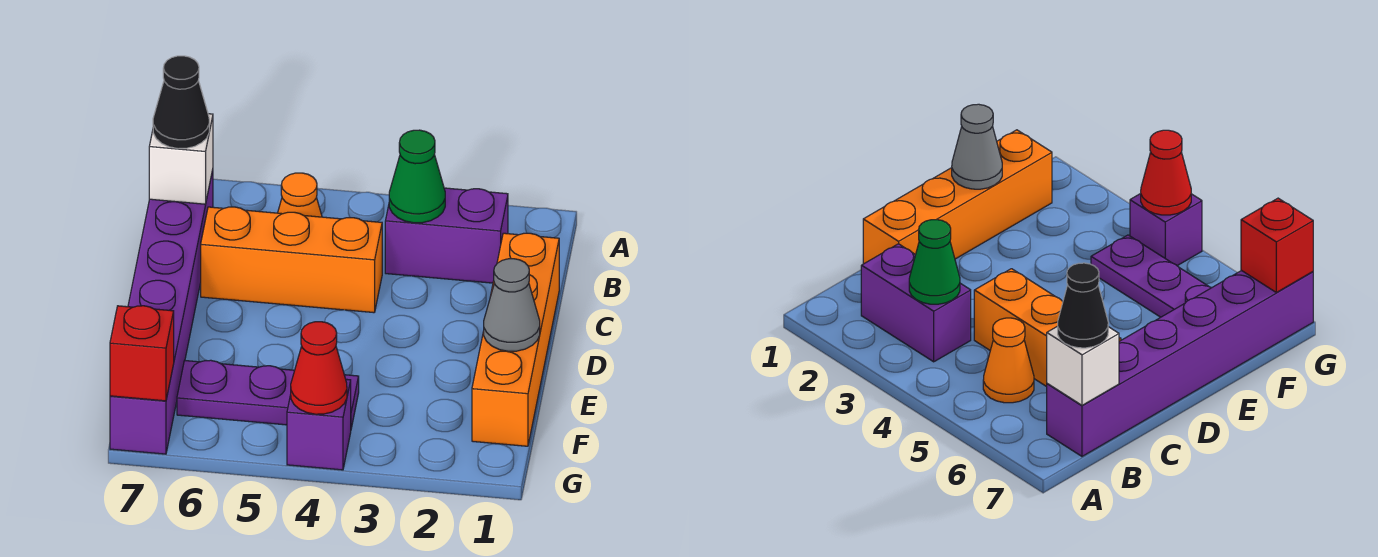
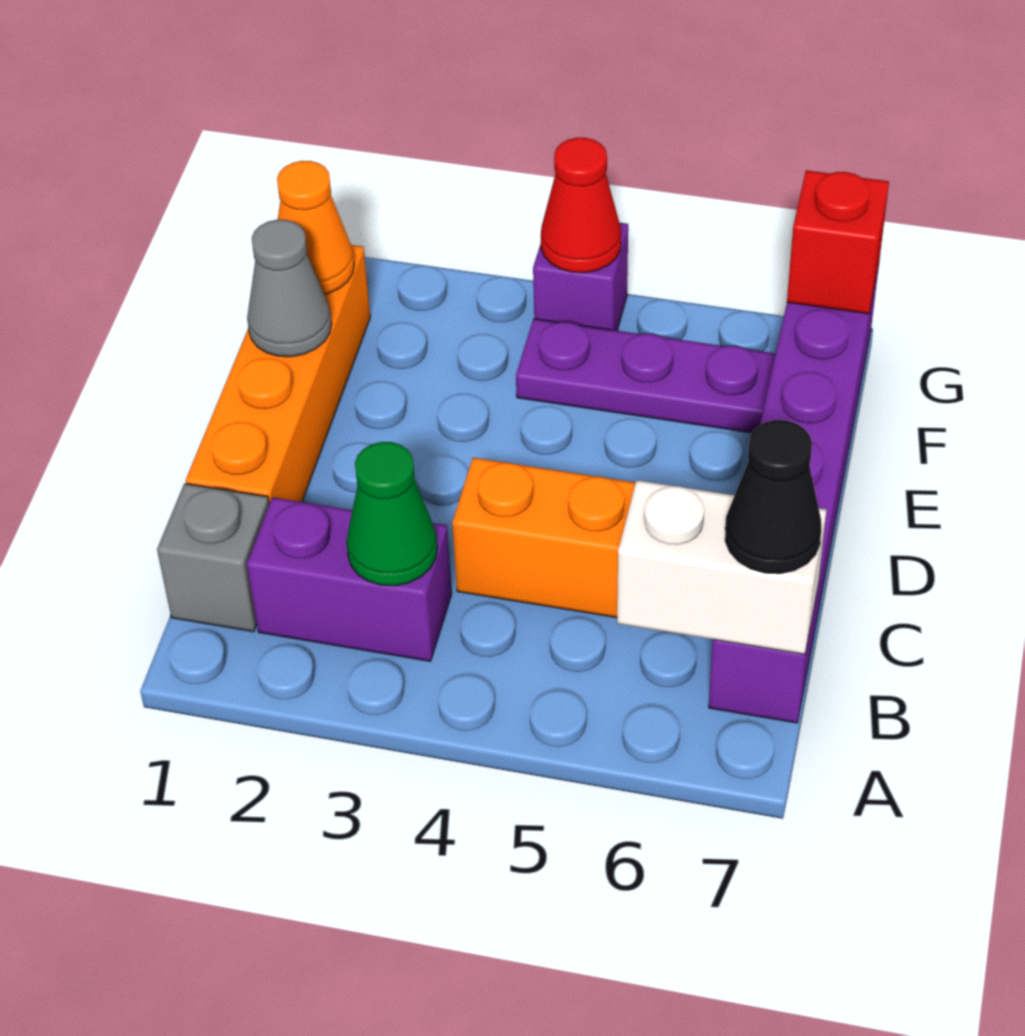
none -> grey 1x1 brick [157,483,269,632]
orange 1x1 cone [278,173,322,217] -> orange 1x1 cone moved to [277,161,354,294]
white 1x1 brick [149,114,213,204] -> white 1x2 brick [617,480,826,654]

